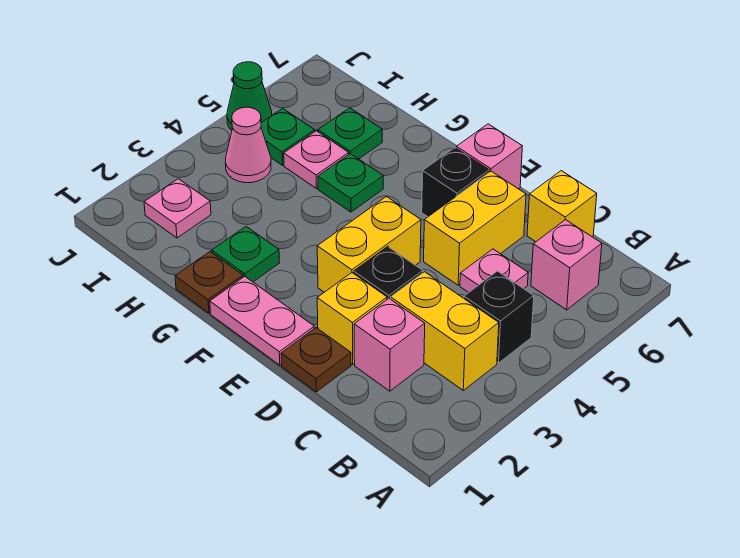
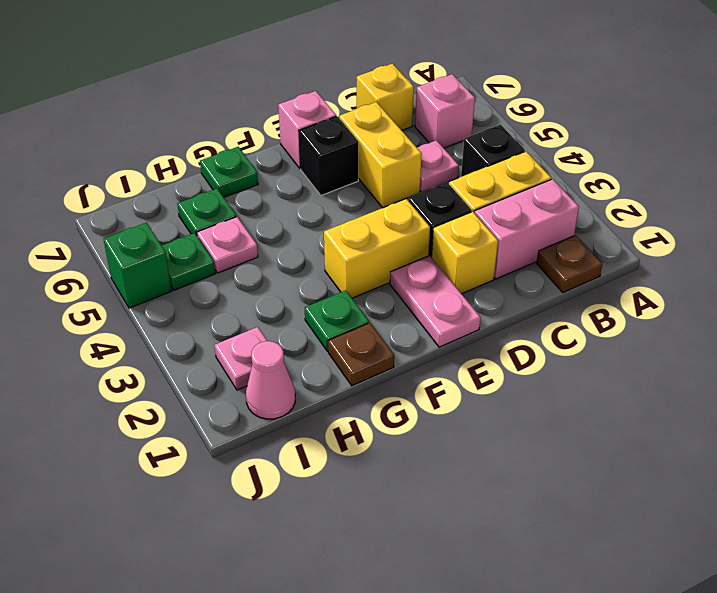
pink 1x1 brick [354,298,425,391] -> pink 1x2 brick [475,179,579,279]
brown 1x1 plate [281,328,351,392] -> brown 1x1 plate moved to [537,235,602,292]
pink 1x2 plate [210,276,314,365] -> pink 1x2 plate turned to [390,256,481,347]
yellow 1x2 brick [317,197,421,292] -> yellow 1x2 brick turned to [324,199,430,298]
green 1x1 plate [318,154,383,212] -> green 1x1 plate moved to [200,147,258,197]
pink 1x1 cone [225,107,271,183] -> pink 1x1 cone moved to [246,341,295,419]
green 1x1 cone [227,62,272,130] -> green 1x1 brick [104,223,171,308]

